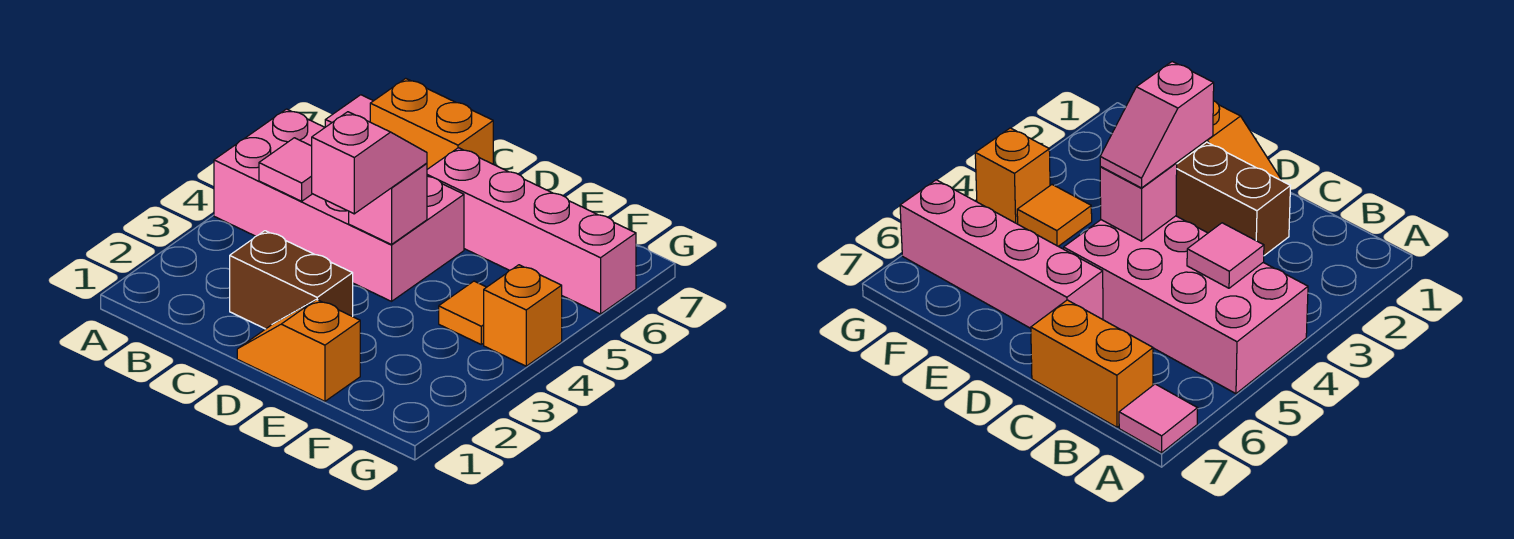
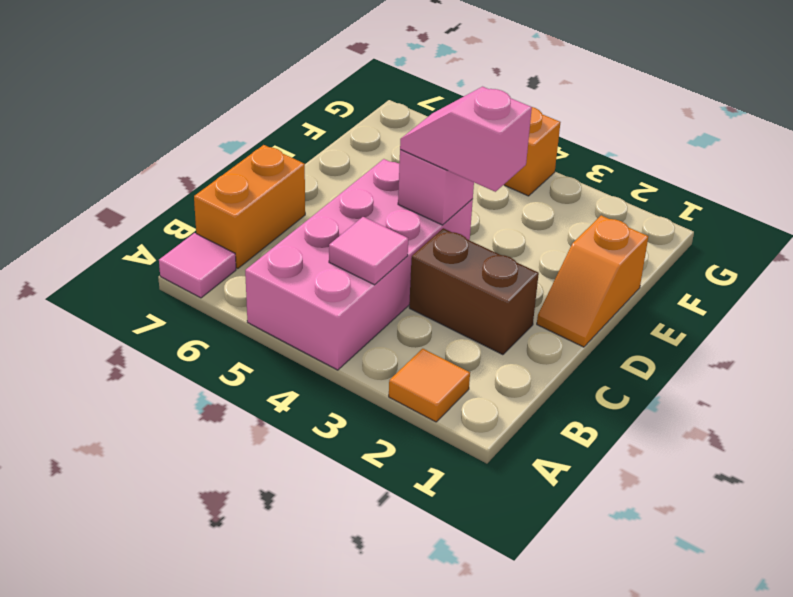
brown 1x2 brick [230,231,353,329] -> brown 1x2 brick turned to [409,228,539,355]
pink 1x4 brick [427,148,636,314] -> none
orange 1x1 tile [439,281,486,344] -> orange 1x1 tile moved to [389,349,470,422]

